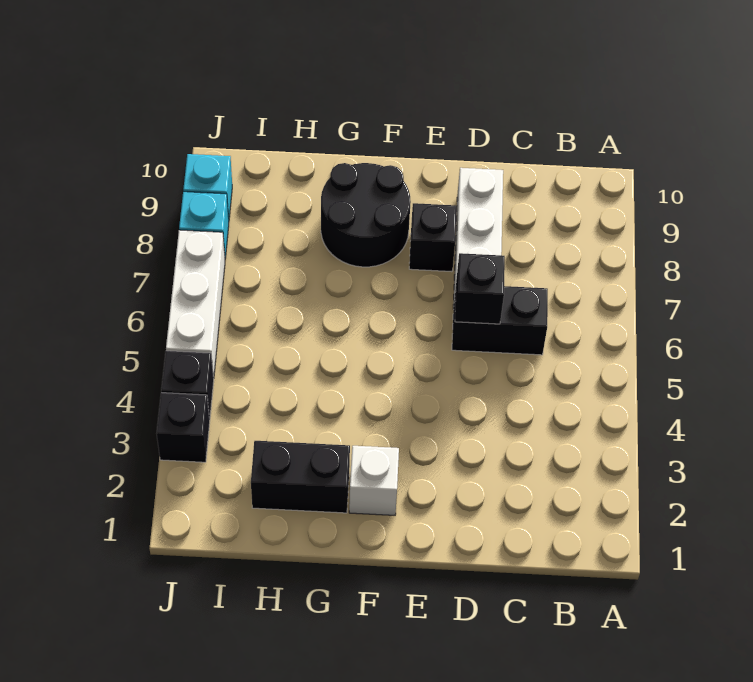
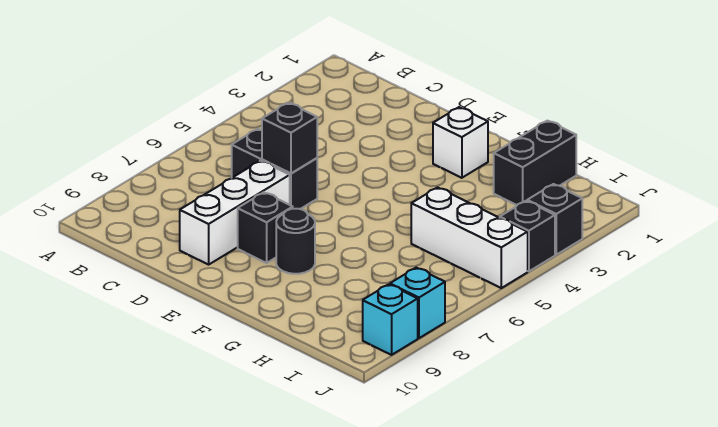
black 2x2 round brick [321,163,411,267] -> black 1x1 round brick [276,209,315,274]
black 1x2 brick [251,441,350,513] -> black 1x2 brick turned to [494,121,576,205]
white 1x3 brick [166,230,225,378] -> white 1x3 brick turned to [411,187,528,288]

